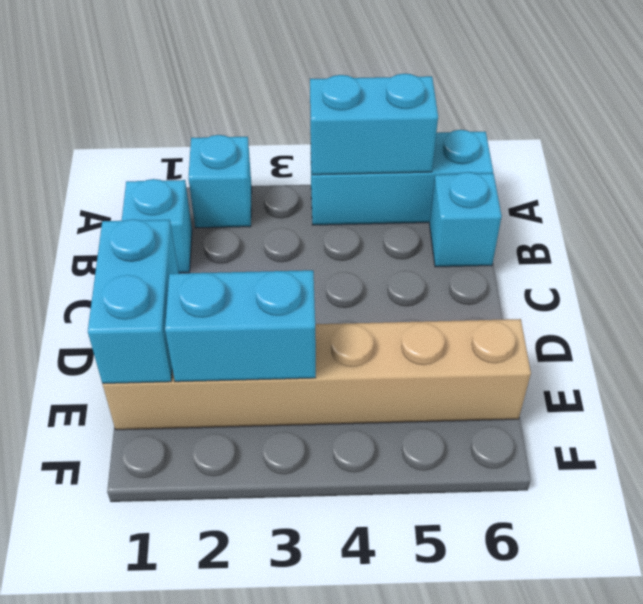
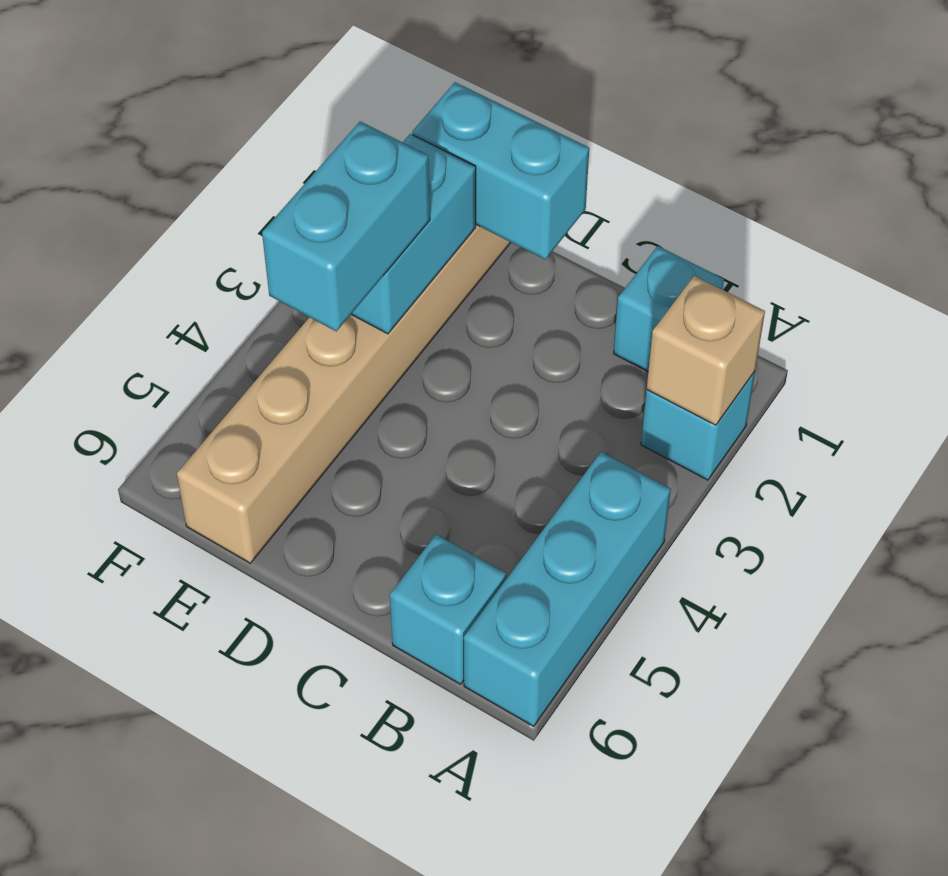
none -> tan 1x1 brick [647,276,765,425]
cyan 1x2 brick [310,74,438,175] -> cyan 1x2 brick moved to [262,121,430,331]

